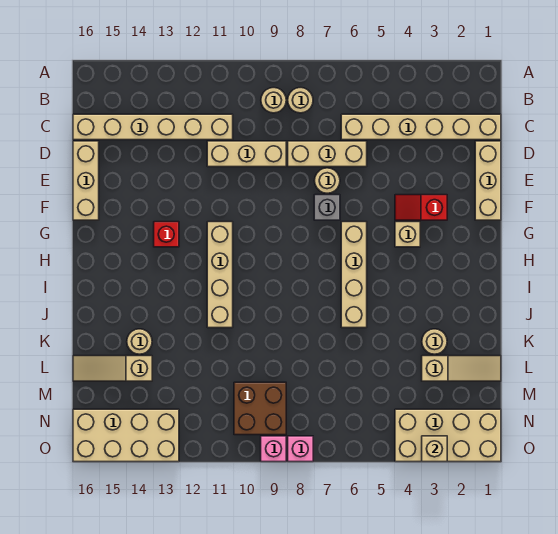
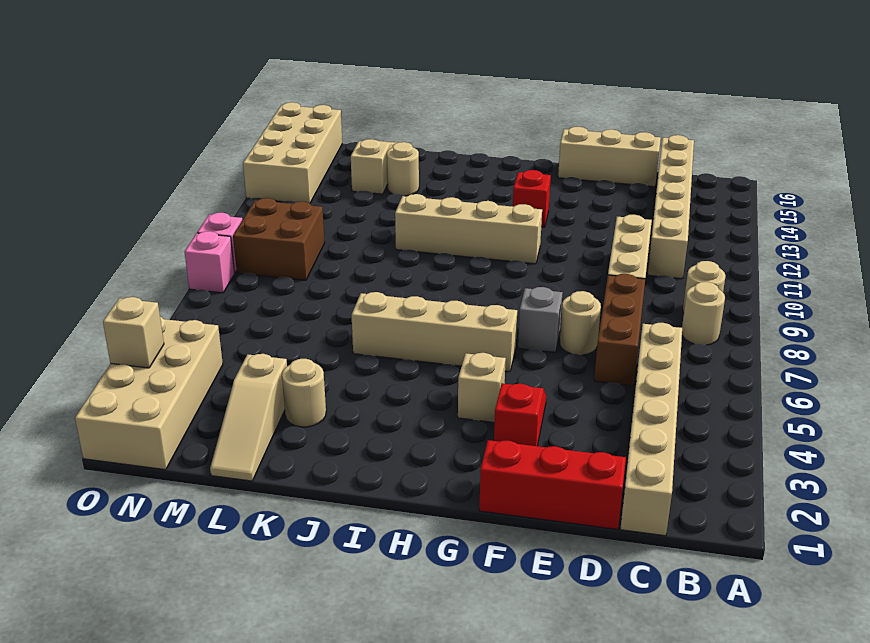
tan 1x3 brick [475,141,501,220] -> red 1x3 brick [479,440,626,529]
tan 1x3 brick [288,141,367,167] -> brown 1x3 brick [594,274,645,386]

